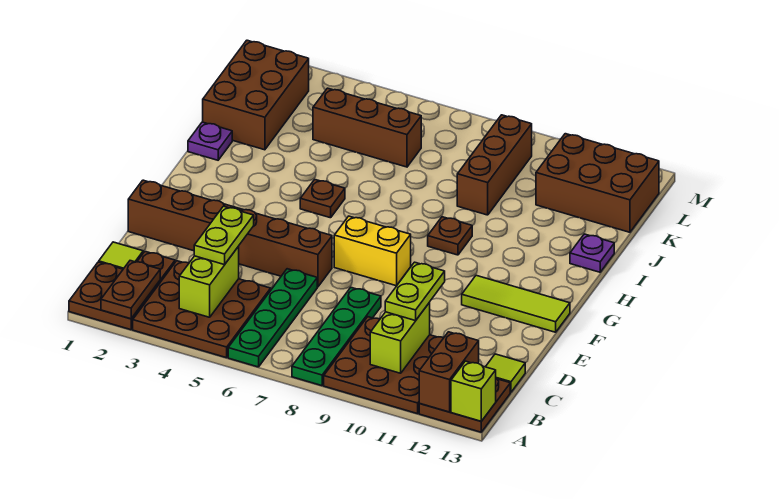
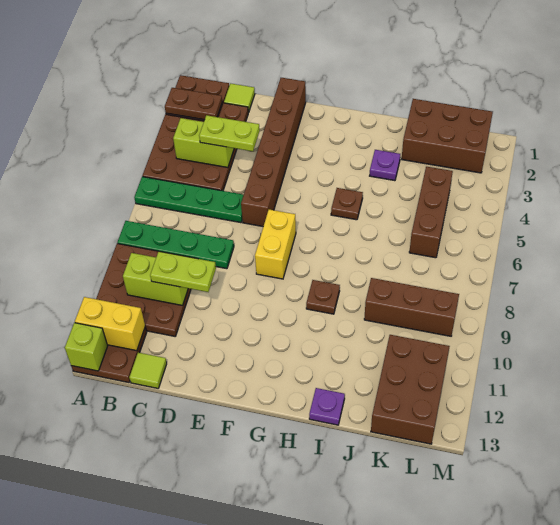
brown 1x2 brick [419,332,479,412] -> yellow 1x2 brick [75,297,145,351]
lime 1x3 tile [462,275,570,332] -> none
purple 1x1 plate [188,122,232,160] -> purple 1x1 plate moved to [370,150,400,181]

